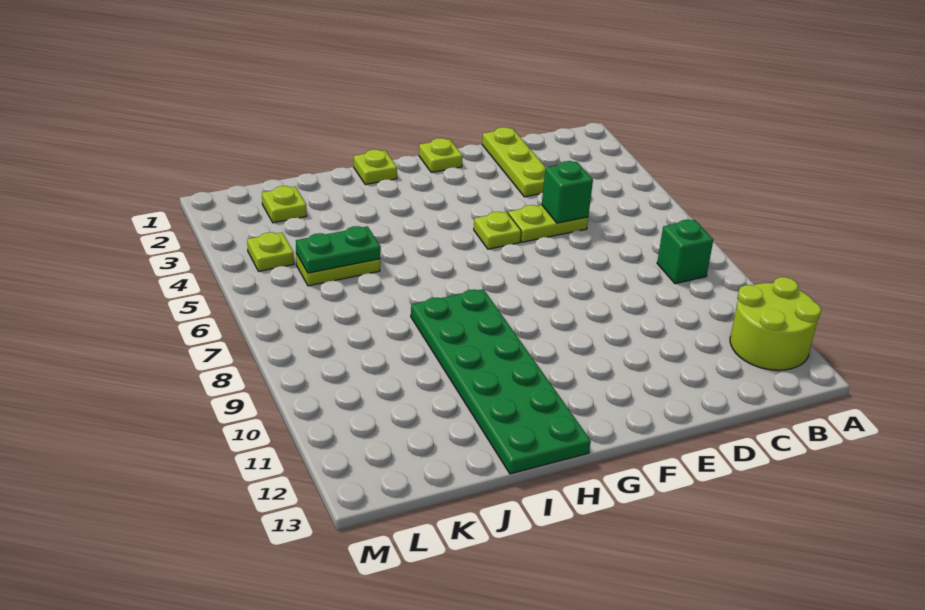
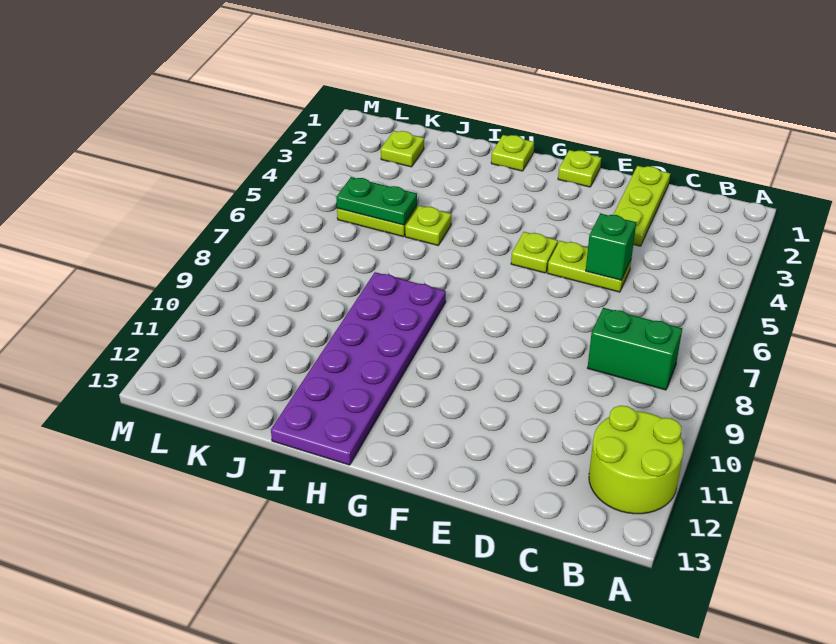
green 1x1 brick [657,219,713,284] -> green 1x2 brick [588,308,682,390]
green 2x6 plate [411,289,591,474] -> purple 2x6 plate [271,272,446,465]
lime 1x1 plate [247,232,294,271] -> lime 1x1 plate moved to [405,206,452,245]

